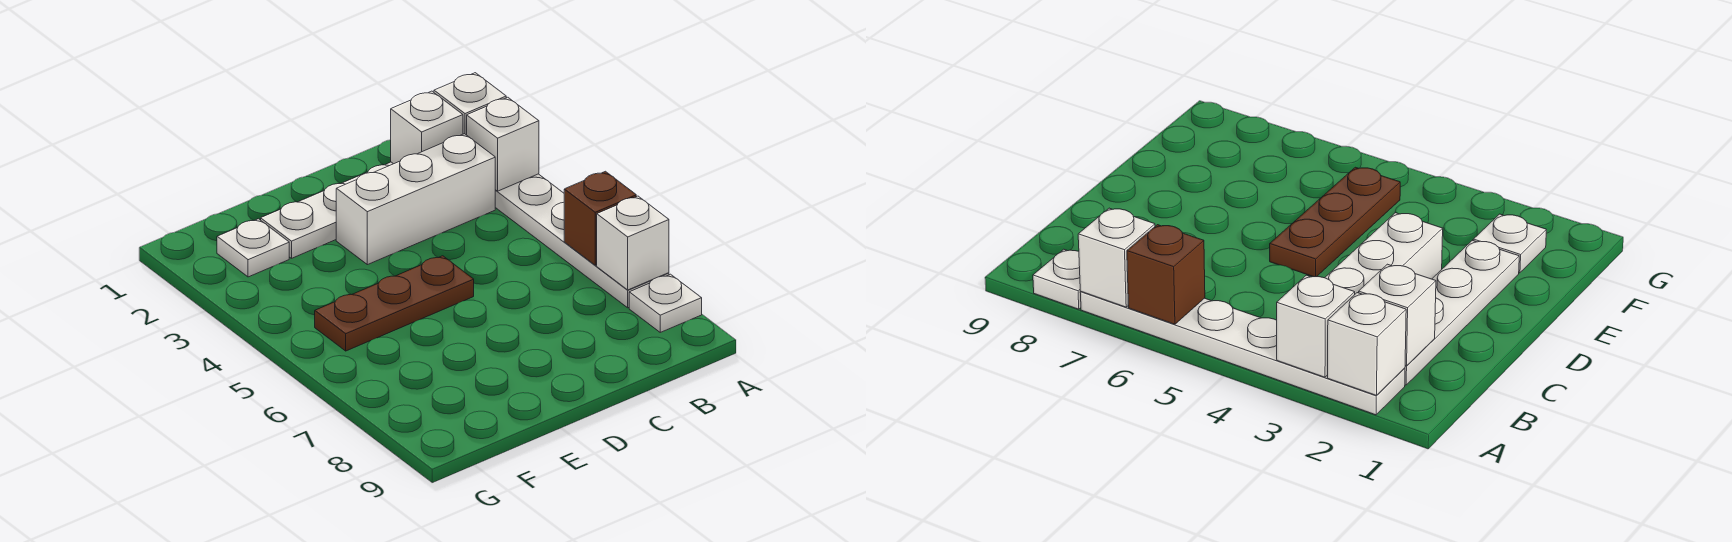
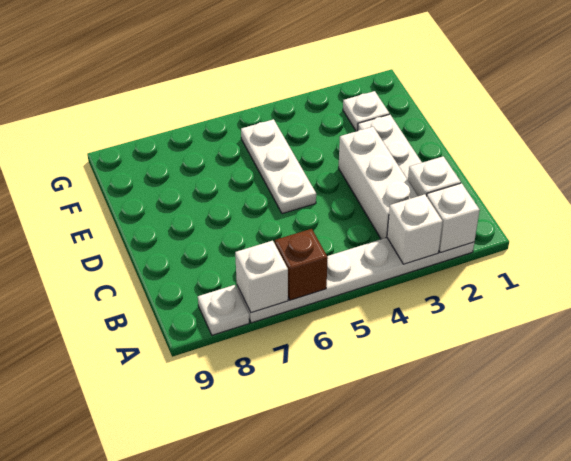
brown 1x3 plate [315,256,474,351] -> white 1x3 plate [241,119,316,214]

